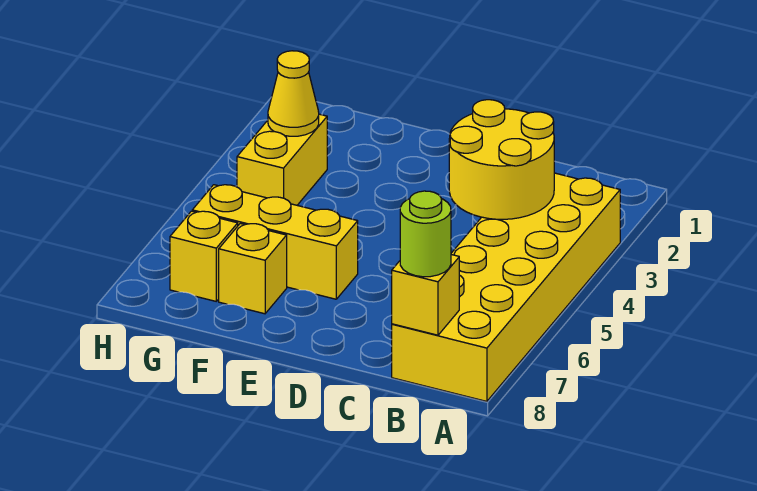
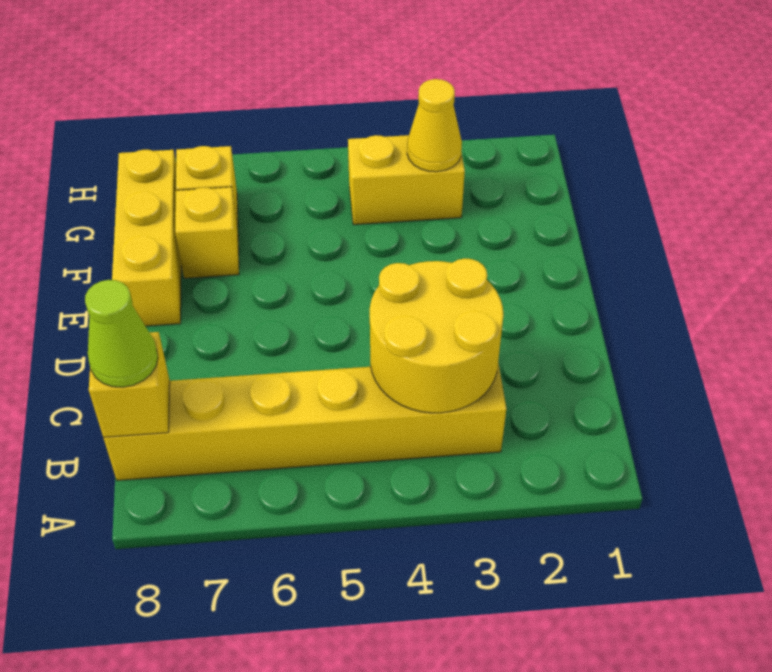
yellow 2x6 brick [392,173,620,401] -> yellow 1x6 brick [103,363,506,481]
lime 1x1 round brick [400,191,451,277] -> lime 1x1 cone [85,280,158,387]
yellow 1x3 brick [192,185,358,299] -> yellow 1x3 brick moved to [112,150,181,326]

